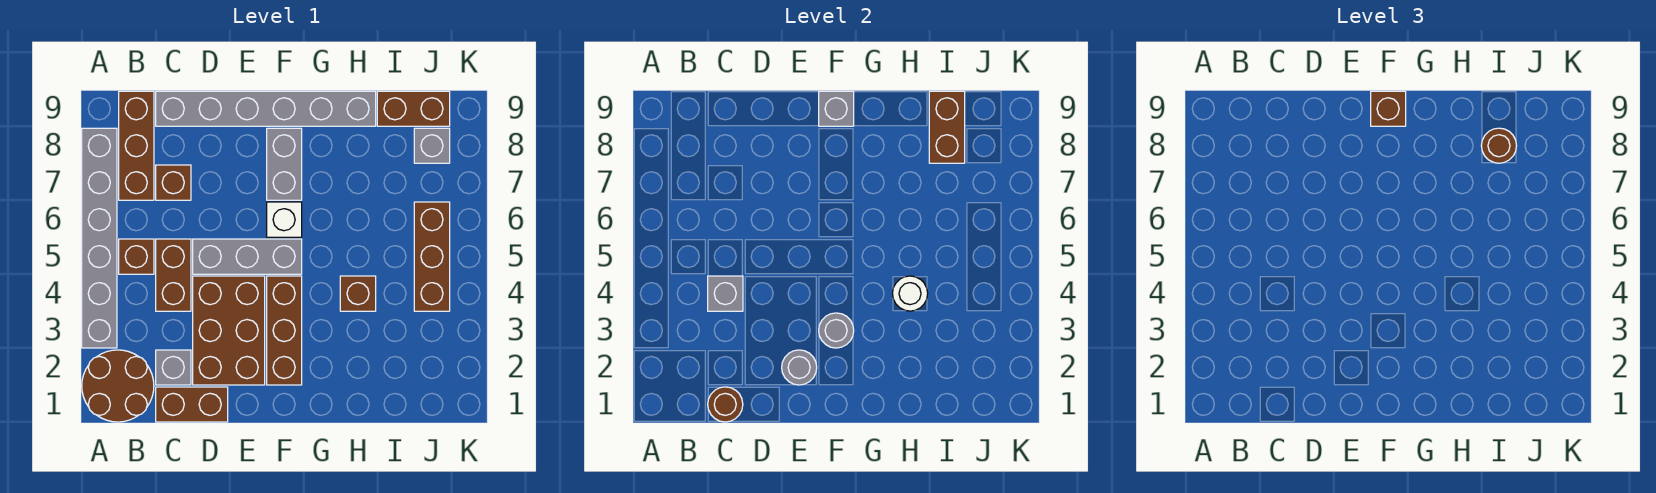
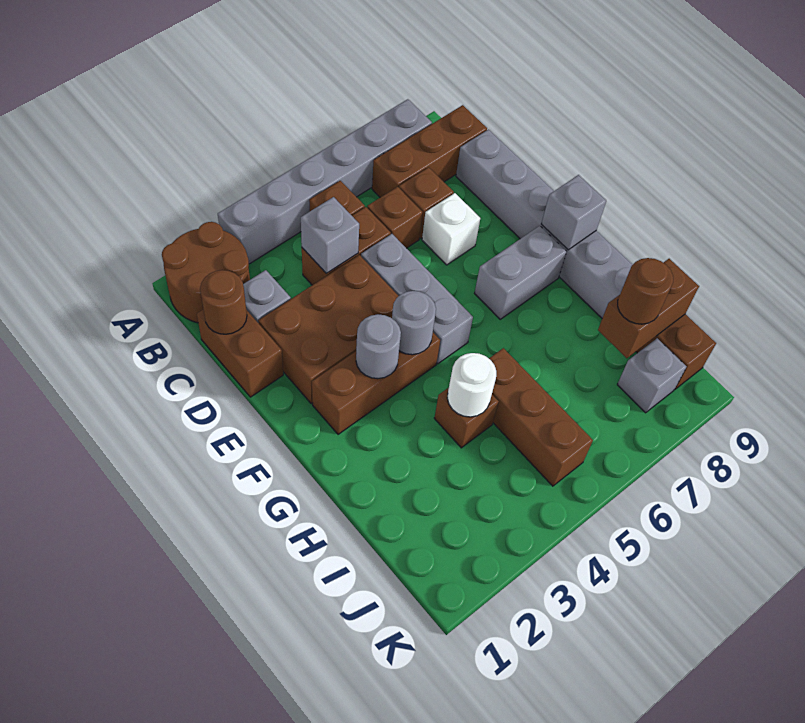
grey 1x1 round brick [782,350,817,385] -> grey 1x1 round brick moved to [392,291,436,355]
white 1x1 brick [267,202,302,237] -> white 1x1 brick moved to [422,193,480,265]
brown 1x1 brick [1371,91,1406,126] -> brown 1x1 brick moved to [367,187,423,248]
brown 1x3 brick [414,202,450,311] -> brown 1x3 brick turned to [489,348,593,486]

